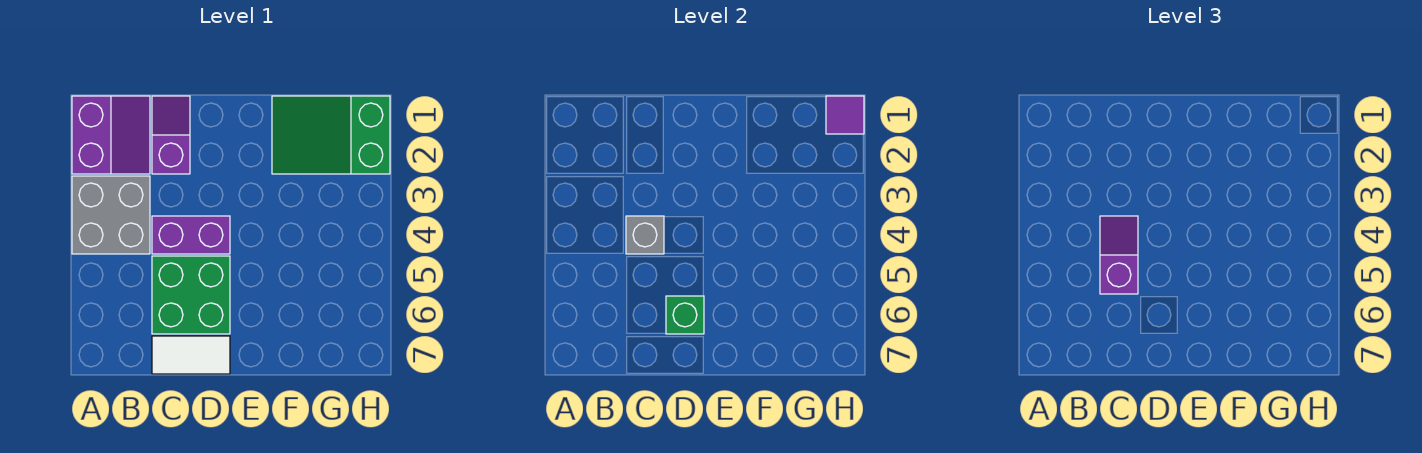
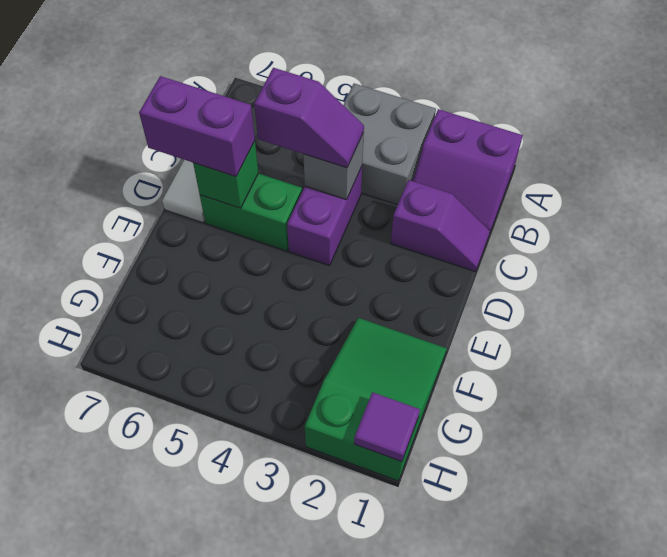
green 2x2 brick [152,256,230,334] -> green 1x2 brick [200,173,302,251]
none -> purple 1x2 brick [139,76,255,177]

